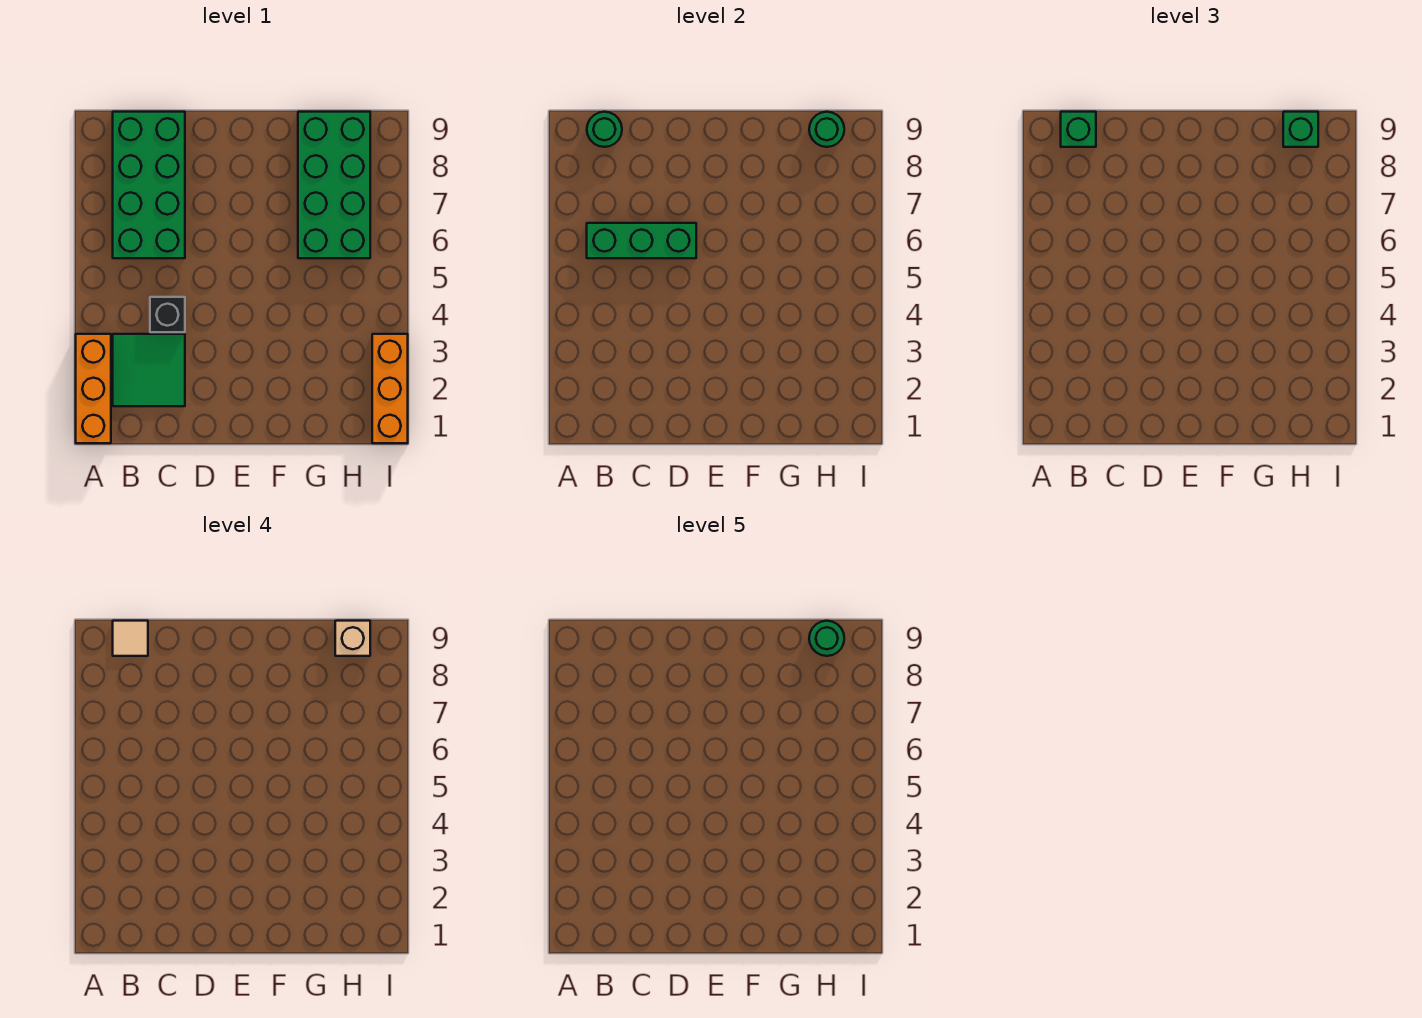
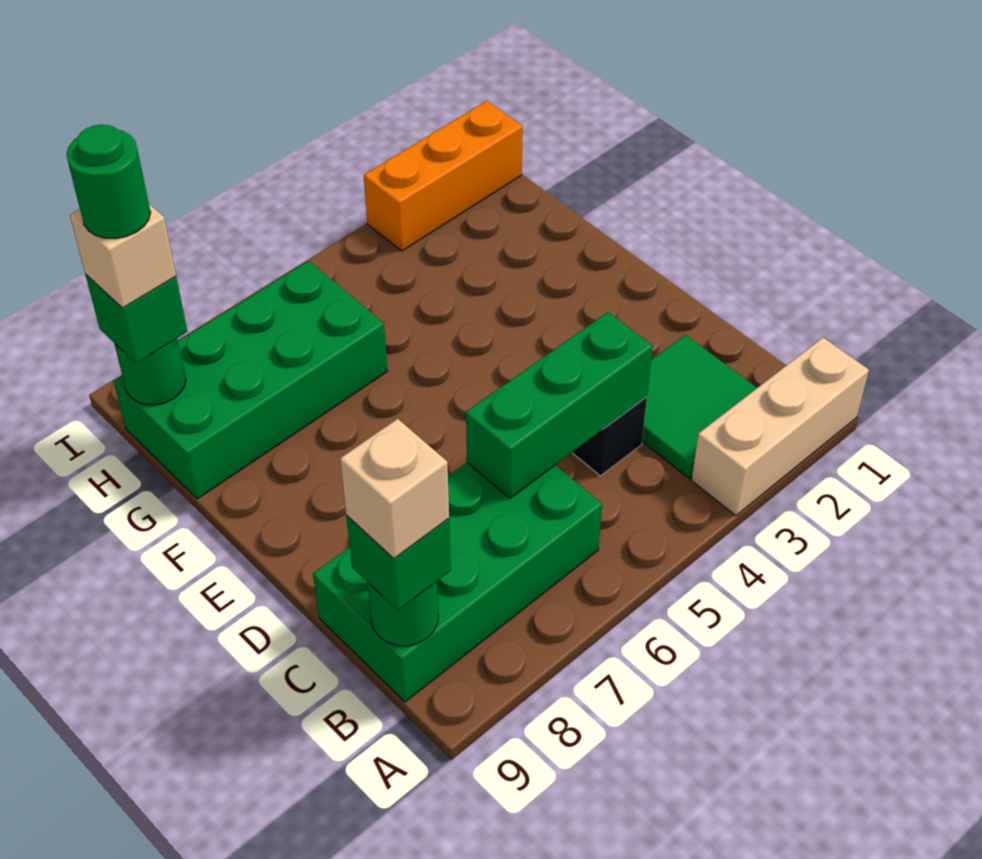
orange 1x3 brick [76,334,111,443] -> tan 1x3 brick [691,338,869,516]
green 1x3 brick [587,223,696,258] -> green 1x3 brick turned to [466,312,653,498]
tan 1x1 tile [113,621,148,656] -> tan 1x1 brick [340,419,449,559]

